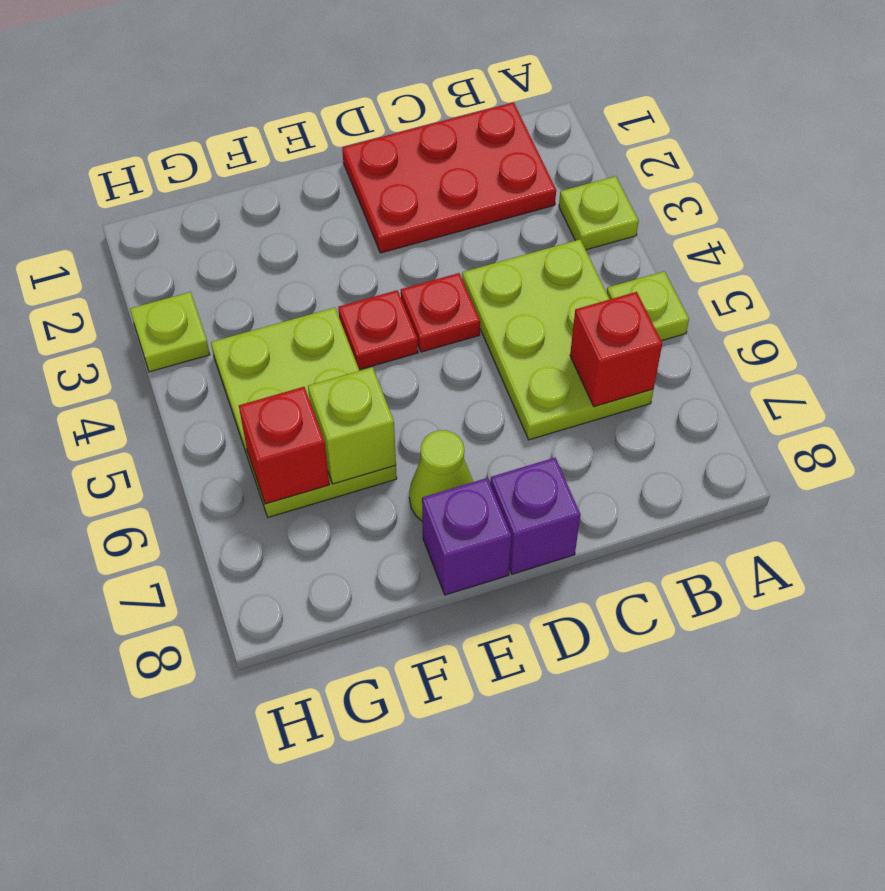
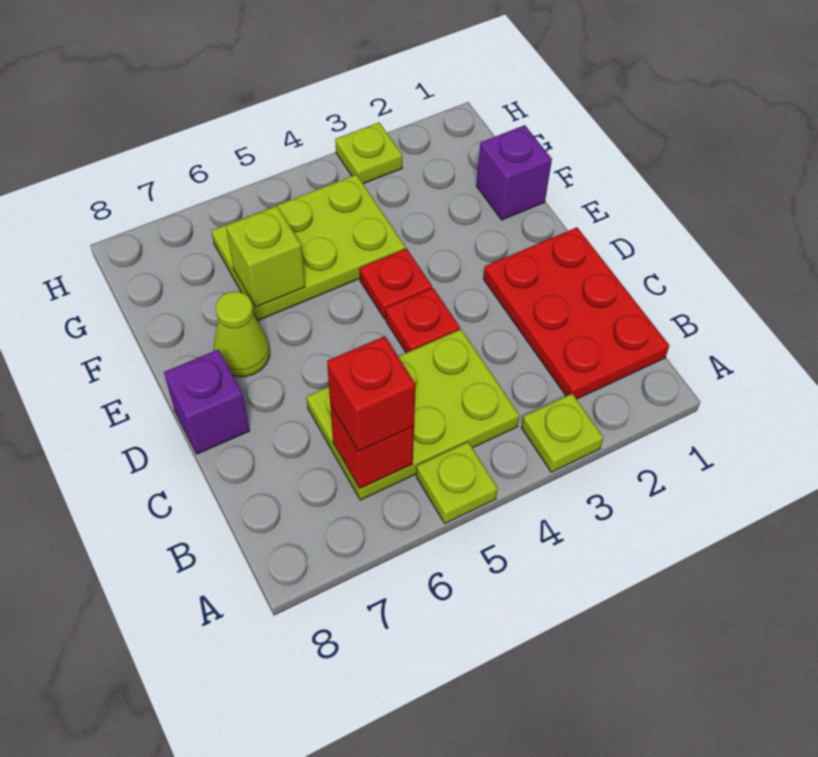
purple 1x1 brick [422,478,511,595] -> purple 1x1 brick moved to [476,125,552,220]
red 1x1 brick [239,387,329,504] -> red 1x1 brick moved to [327,336,416,451]

